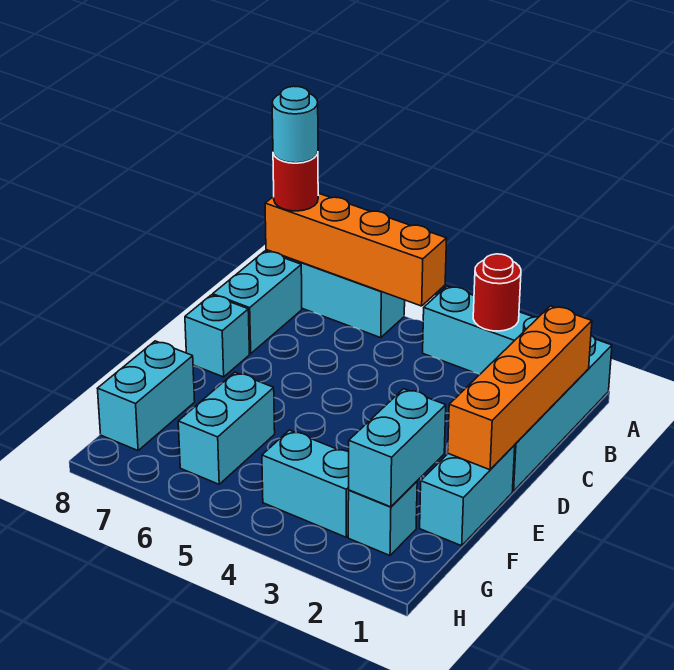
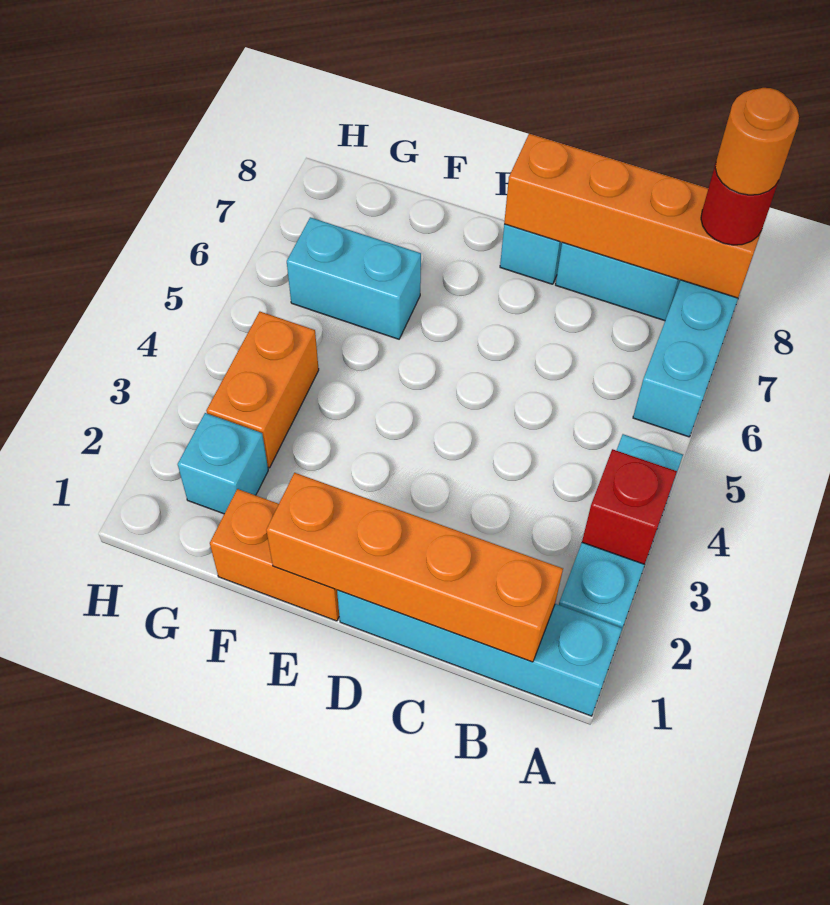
red 1x1 round brick [473,254,521,331] -> red 1x1 brick [582,449,677,565]
orange 1x4 brick [265,193,447,306] -> orange 1x4 brick turned to [504,134,761,298]
cyan 1x1 round brick [272,86,318,163] -> orange 1x1 round brick [715,88,799,195]
cyan 1x2 brick [420,445,515,546] -> orange 1x2 brick [210,489,339,621]
cyan 1x2 brick [349,389,446,507] -> none
cyan 1x2 brick [97,341,195,451] -> none
cyan 1x2 brick [262,430,349,537] -> orange 1x2 brick [206,312,319,468]

